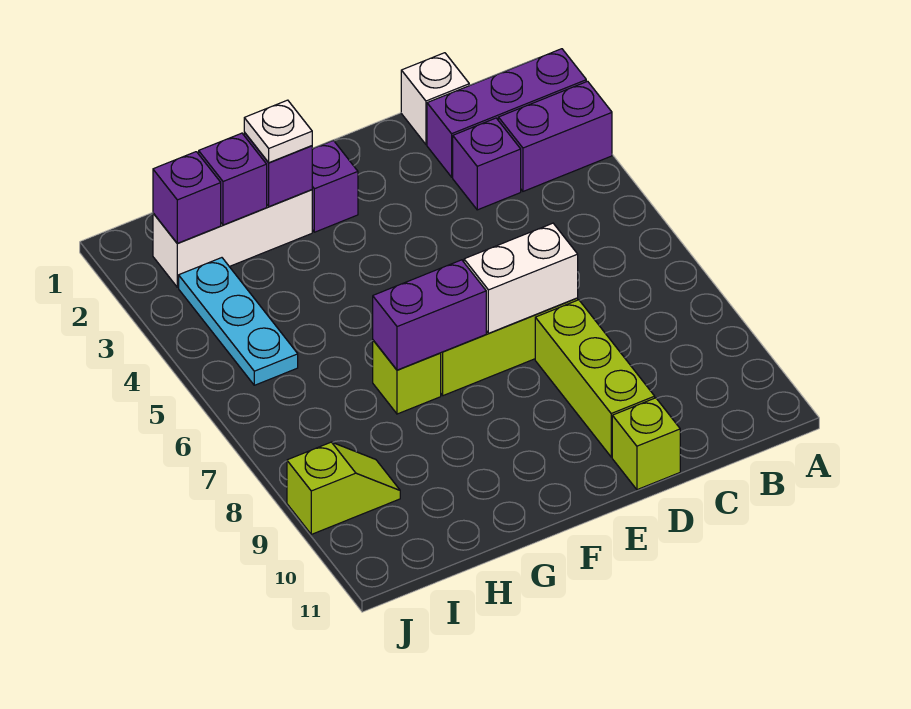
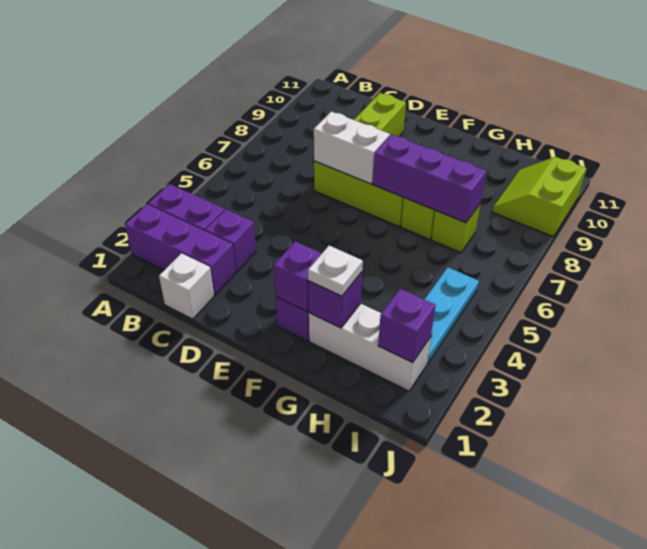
lime 1x1 brick [612,398,680,490] -> lime 1x1 brick moved to [431,203,481,253]
purple 1x2 brick [373,260,486,370] -> purple 1x3 brick [373,134,486,223]
purple 1x1 brick [199,133,267,225] -> purple 1x1 brick moved to [274,242,322,312]
lime 1x2 slope [287,442,400,534] -> lime 2x2 slope [492,157,586,237]

